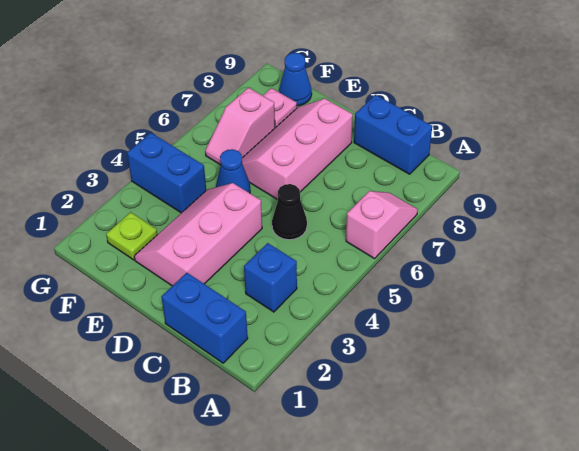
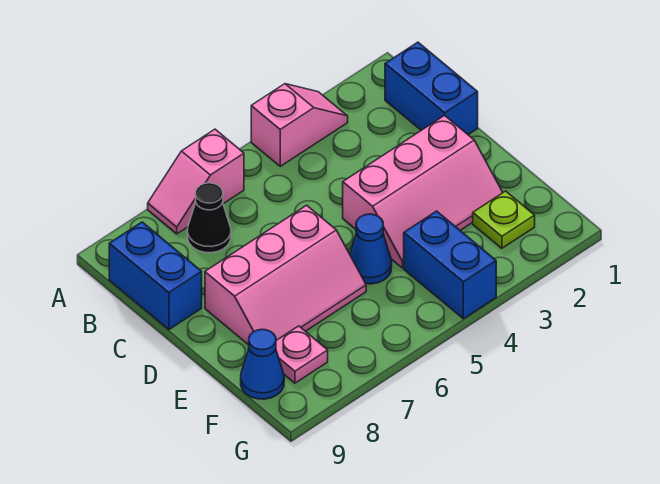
blue 1x1 brick [244,243,297,312] -> none
black 1x1 cone [272,184,307,240] -> black 1x1 cone moved to [187,183,231,253]
pink 1x2 slope [205,88,275,165] -> pink 1x2 slope moved to [251,84,348,166]

